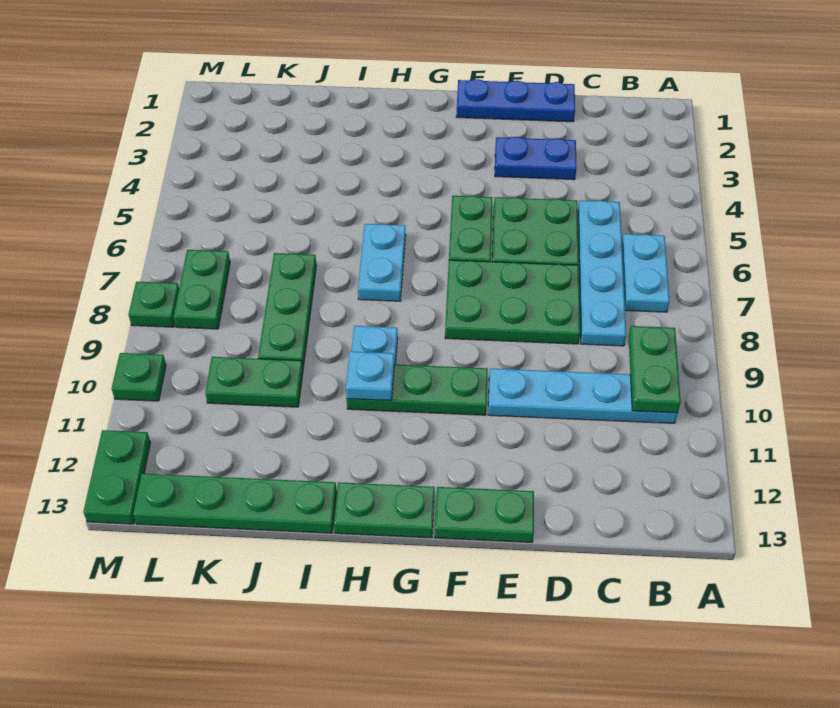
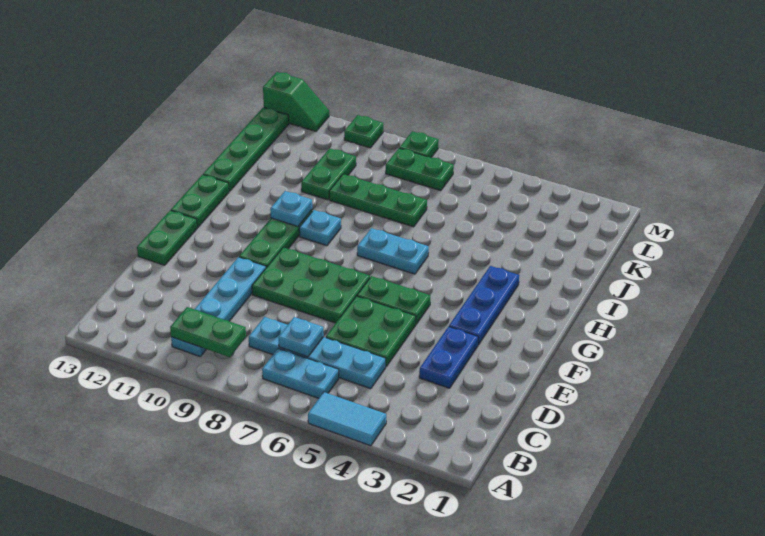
none -> cyan 1x2 tile [308,392,386,446]
none -> cyan 1x1 plate [278,317,324,357]
blue 1x3 plate [456,79,575,122] -> blue 1x3 plate moved to [449,266,519,345]
green 2x3 plate [445,260,580,344] -> green 2x3 plate turned to [252,247,370,323]
green 1x2 plate [83,430,150,524] -> green 1x2 slope [263,72,329,131]

